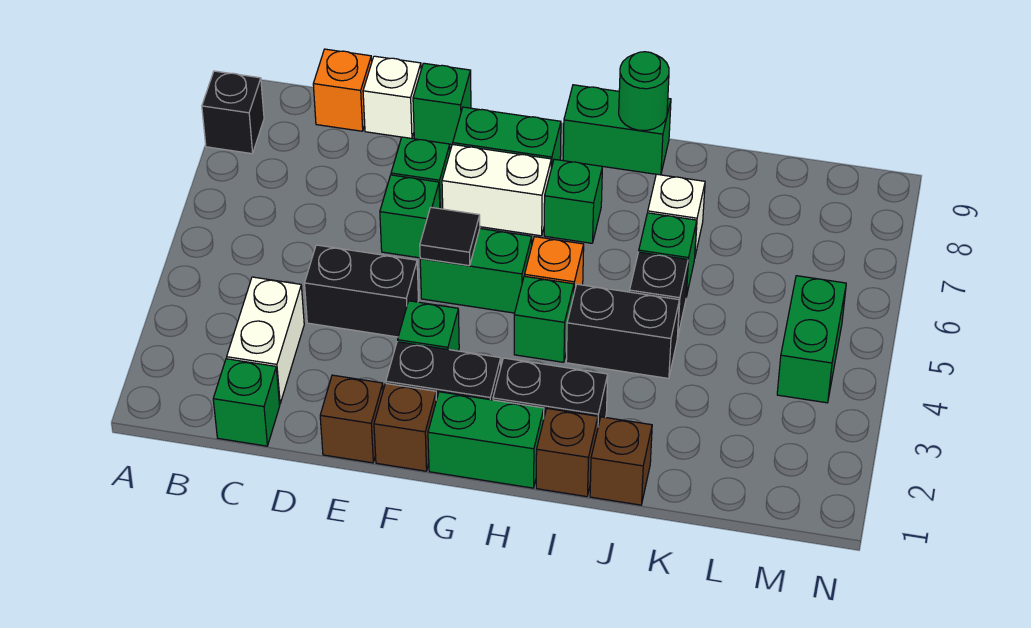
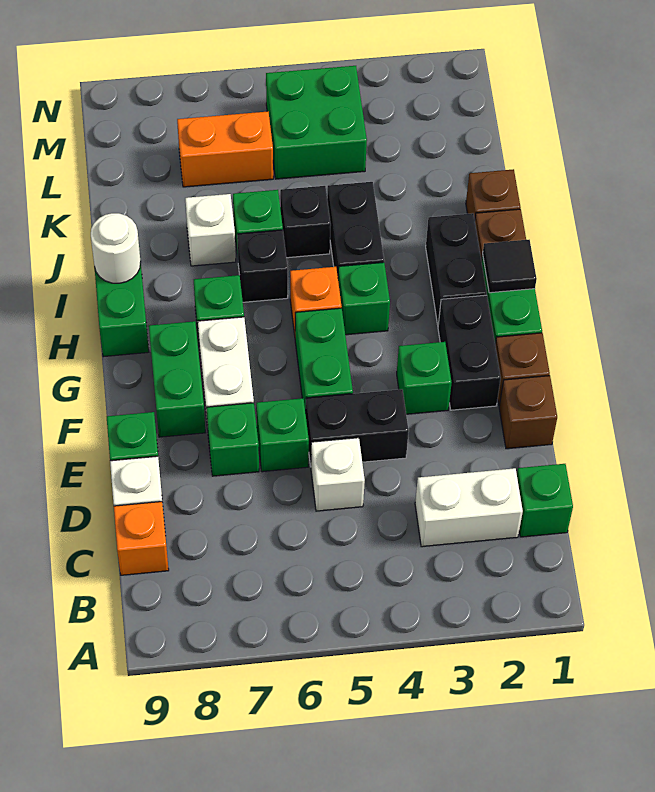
black 1x1 brick [202,71,264,154] -> black 1x1 brick moved to [237,230,288,302]
black 1x2 brick [305,245,418,337] -> black 1x2 brick turned to [306,389,409,466]
none -> white 1x1 brick [311,438,365,511]
black 1x1 tile [420,207,480,266] -> black 1x1 tile moved to [483,240,537,293]
green 1x1 round brick [619,52,669,130] -> white 1x1 round brick [91,213,141,283]
none -> orange 1x2 brick [177,111,273,187]
green 1x2 brick [777,276,846,403] -> green 2x2 brick [266,66,367,179]

